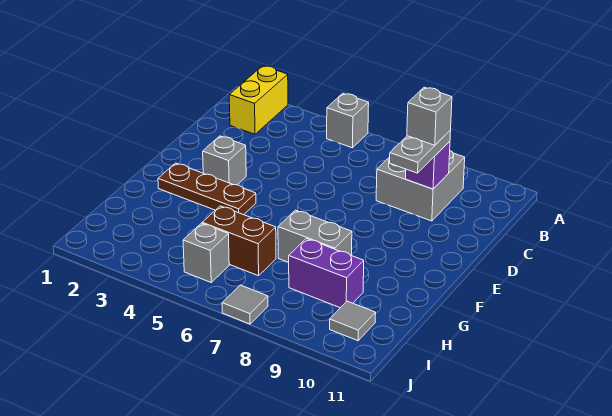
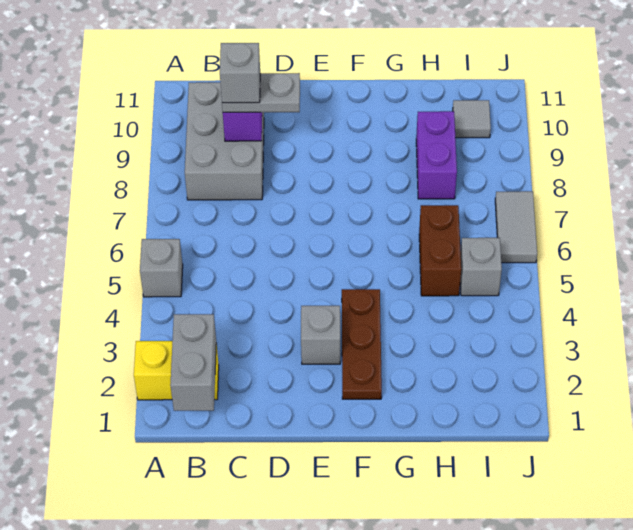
grey 2x2 brick [376,151,465,221] -> grey 2x3 brick [185,82,264,200]
grey 1x2 brick [278,210,352,263] -> grey 1x2 brick moved to [170,314,216,411]
grey 1x1 tile [222,285,268,324] -> grey 1x2 tile [495,191,537,263]

